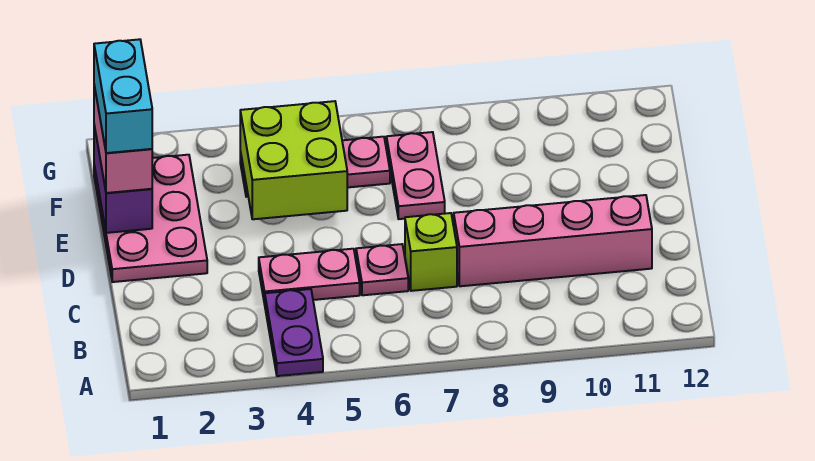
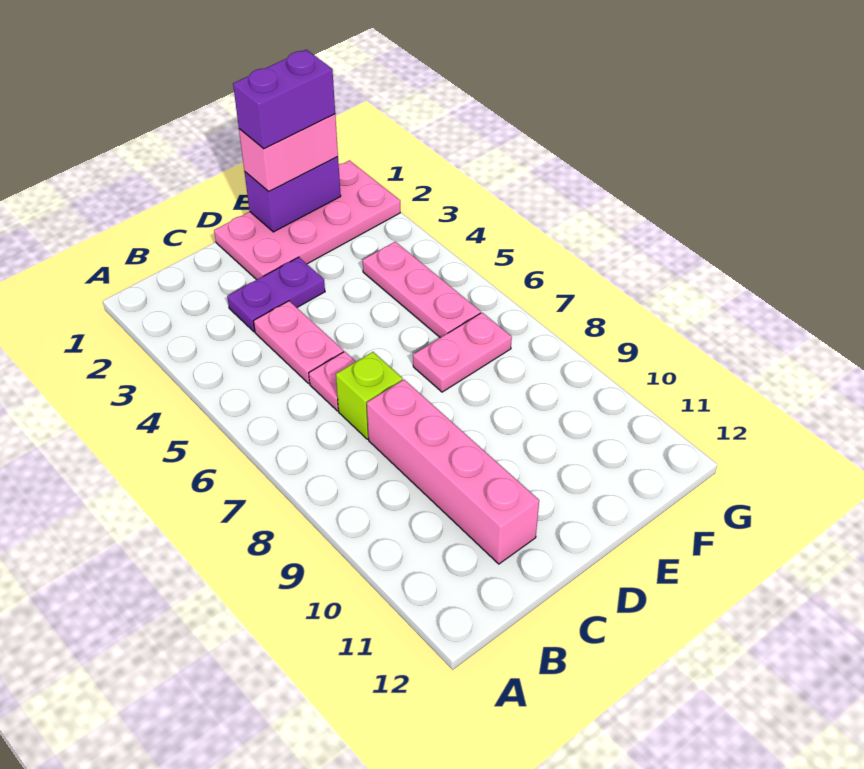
purple 1x2 plate [265,289,323,376] -> purple 1x2 plate moved to [227,257,325,332]
pink 2x3 plate [94,155,207,282] -> pink 2x4 plate [214,160,400,280]
cyan 1x2 brick [94,39,152,153] -> purple 1x2 brick [233,50,335,149]
lime 2x2 brick [240,101,347,219] -> none

